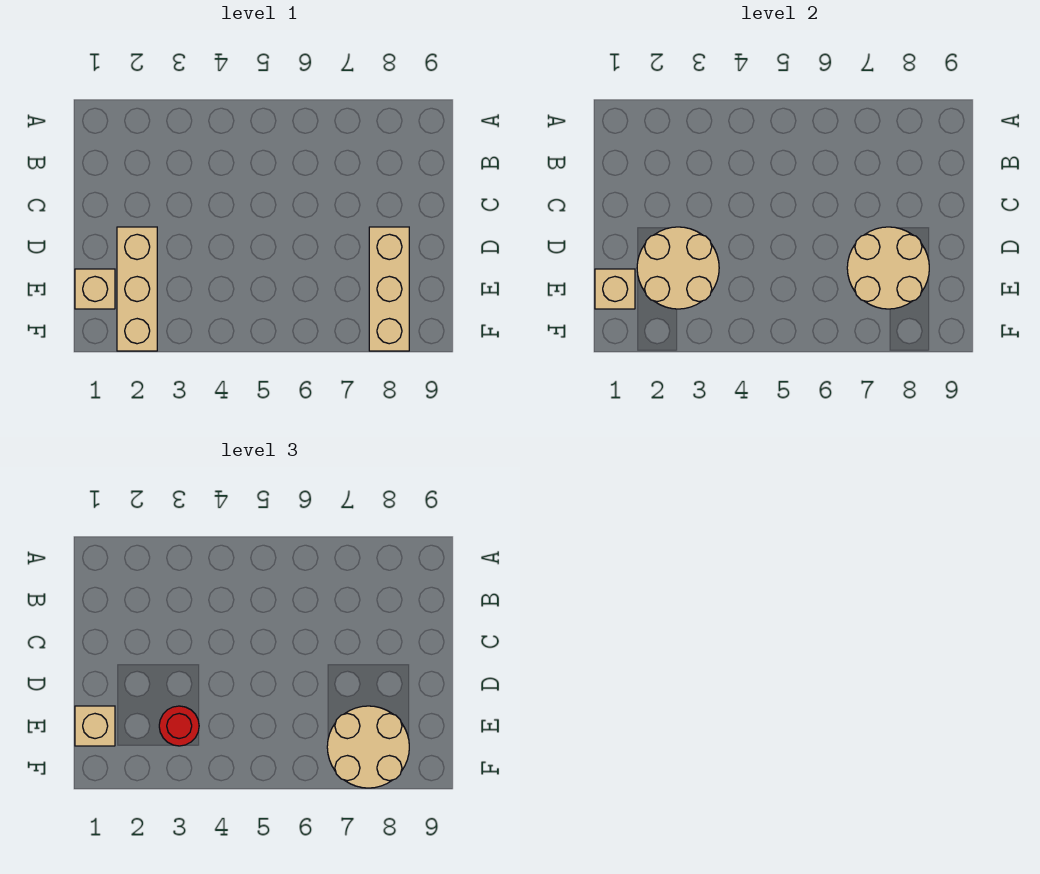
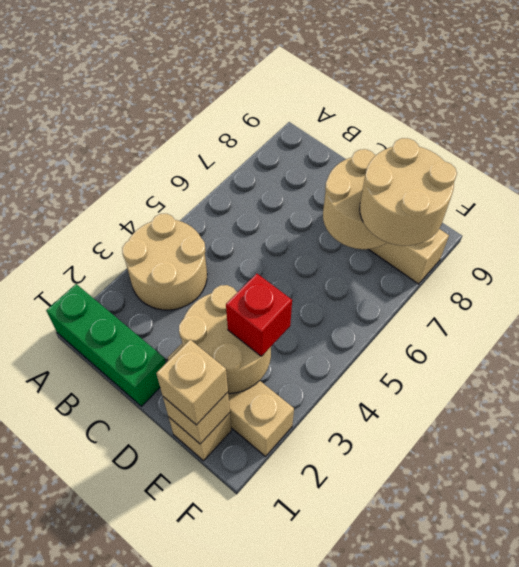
none -> green 1x3 brick [46,284,166,406]
none -> tan 2x2 round brick [122,214,207,310]
red 1x1 round brick [159,706,199,746] -> red 1x1 brick [226,274,292,356]

